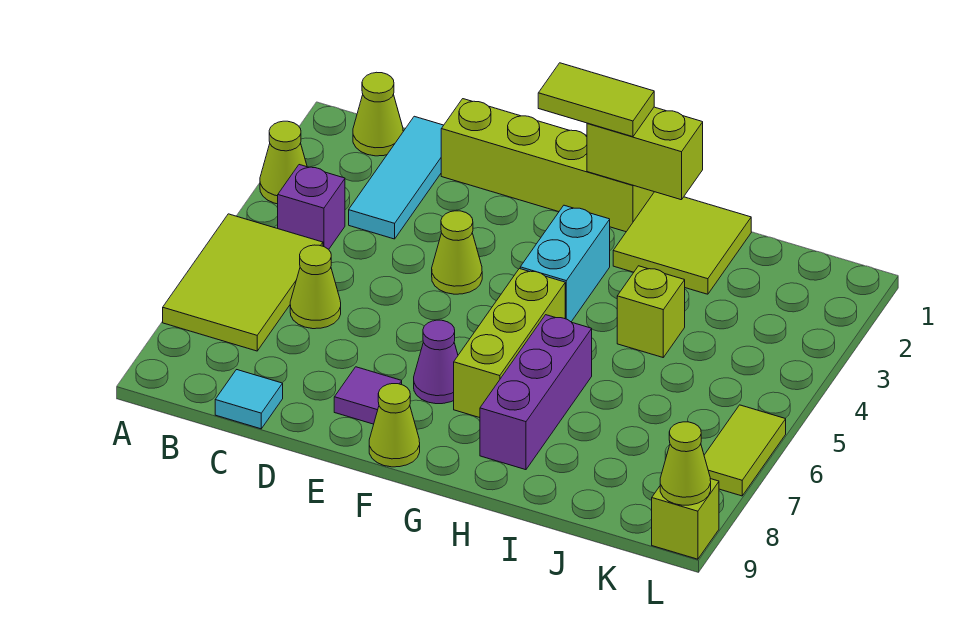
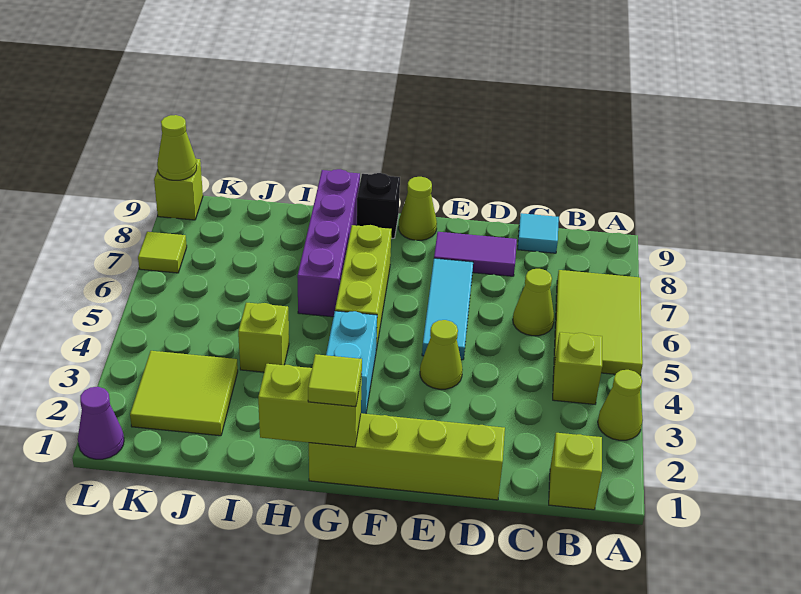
lime 1x1 cone [353,72,403,156] -> lime 1x1 brick [549,433,602,510]
purple 1x1 brick [278,165,345,249] -> lime 1x1 brick [553,332,602,404]
cyan 1x3 tile [349,116,444,239] -> cyan 1x3 tile moved to [422,258,473,360]
purple 1x1 tile [334,367,402,424] -> purple 1x2 tile [434,232,517,276]
lime 1x2 tile [538,63,654,137] -> lime 1x1 tile [308,354,362,407]
purple 1x1 cone [414,320,458,404] -> purple 1x1 cone moved to [78,387,124,459]
none -> black 1x1 brick [357,173,400,238]
lime 2x2 tile [613,192,751,294] -> lime 2x2 tile moved to [130,351,238,436]
purple 1x3 brick [480,315,592,470] -> purple 1x4 brick [297,169,360,317]
lime 1x2 tile [704,405,786,496] -> lime 1x1 tile [138,232,187,273]

